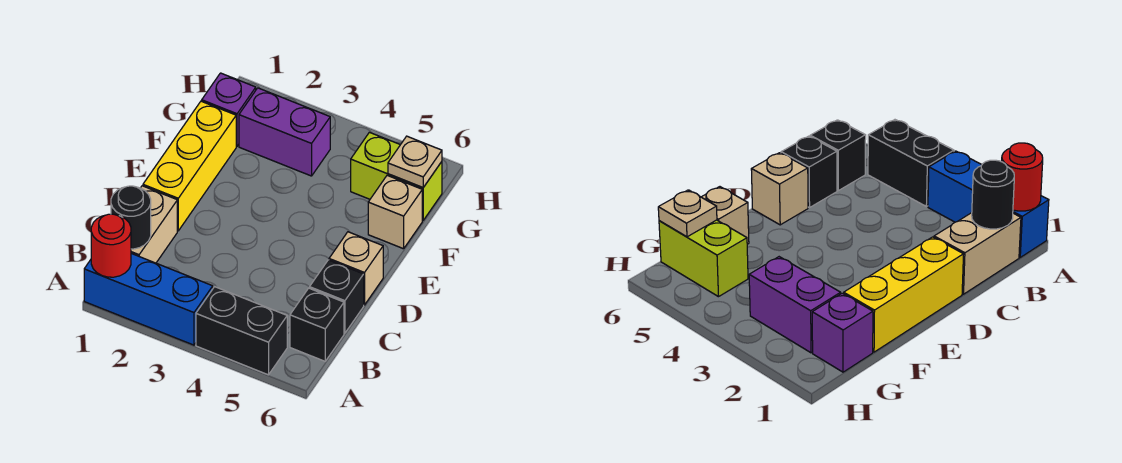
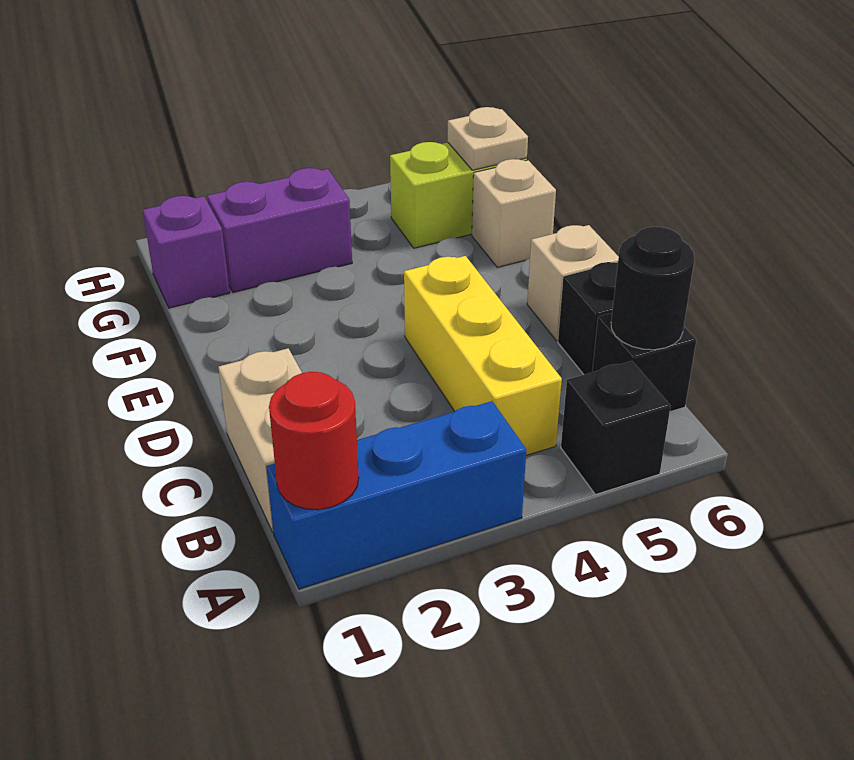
black 1x2 brick [196,287,287,375] -> black 1x1 brick [561,361,671,495]
black 1x1 round brick [111,186,151,249] -> black 1x1 round brick moved to [611,227,695,350]
yellow 1x3 brick [143,101,236,231] -> yellow 1x3 brick moved to [404,256,562,455]

